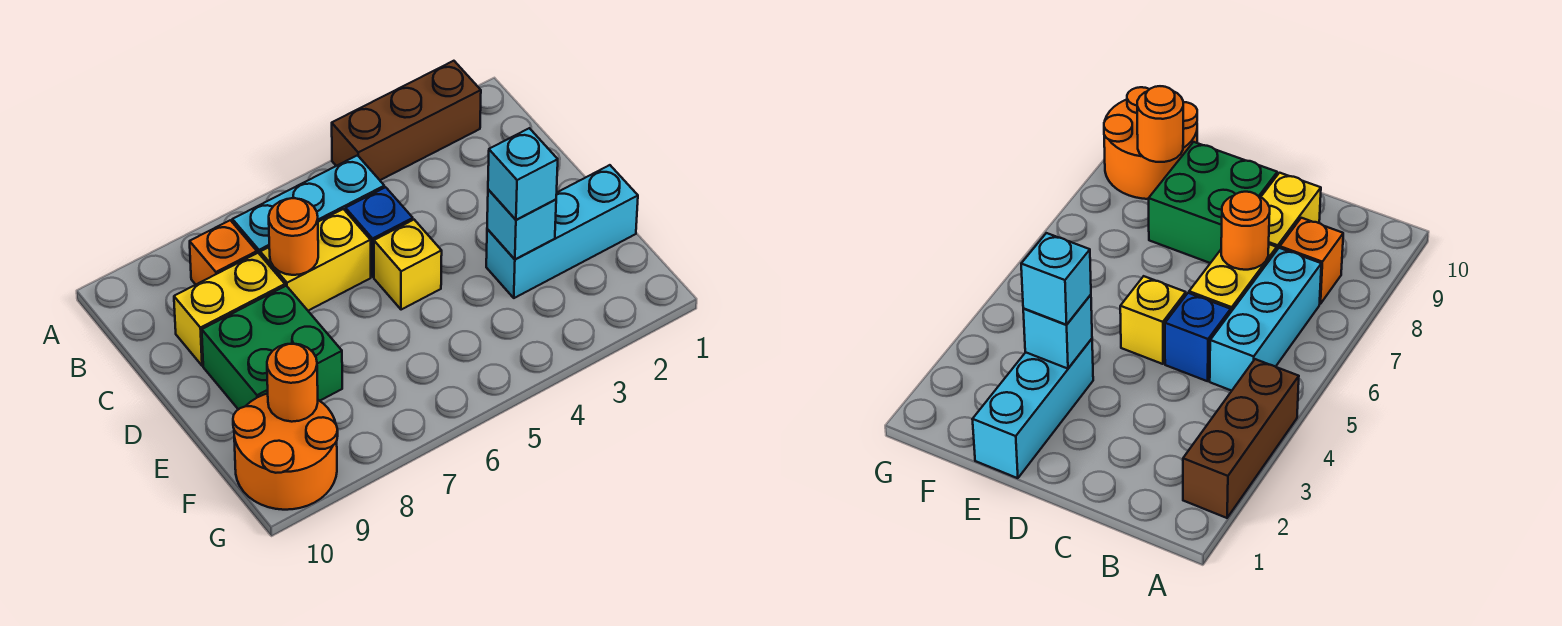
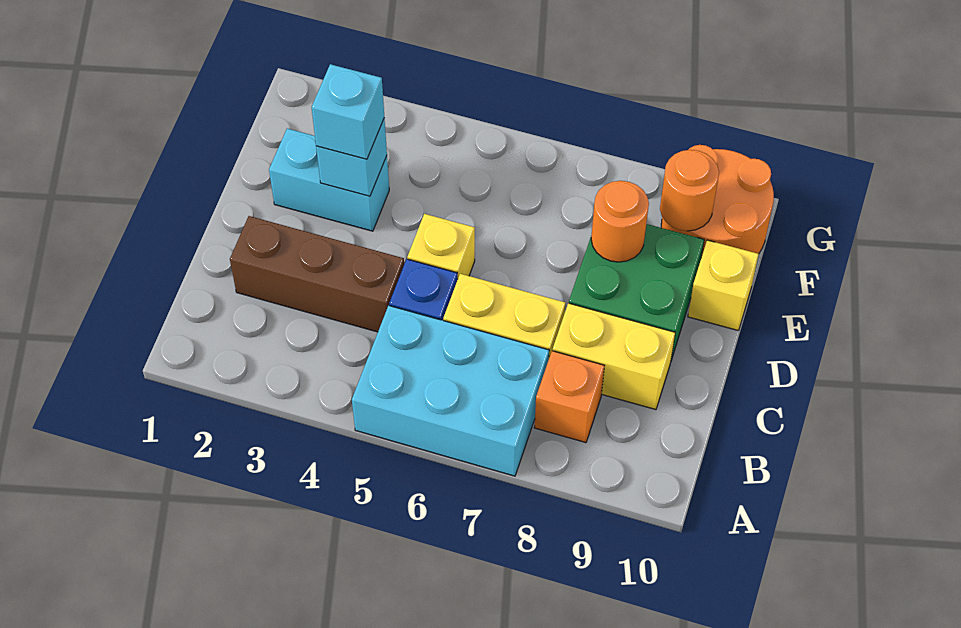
brown 1x3 brick [332,61,481,180] -> brown 1x3 brick moved to [230,216,404,332]
cyan 1x3 brick [232,155,384,254] -> cyan 2x3 brick [352,306,549,476]
orange 1x1 round brick [269,198,318,275] -> orange 1x1 round brick moved to [591,181,649,262]
cyan 1x3 brick [486,165,638,298] -> cyan 1x2 brick [269,129,389,231]
none -> yellow 1x1 brick [688,240,759,330]

